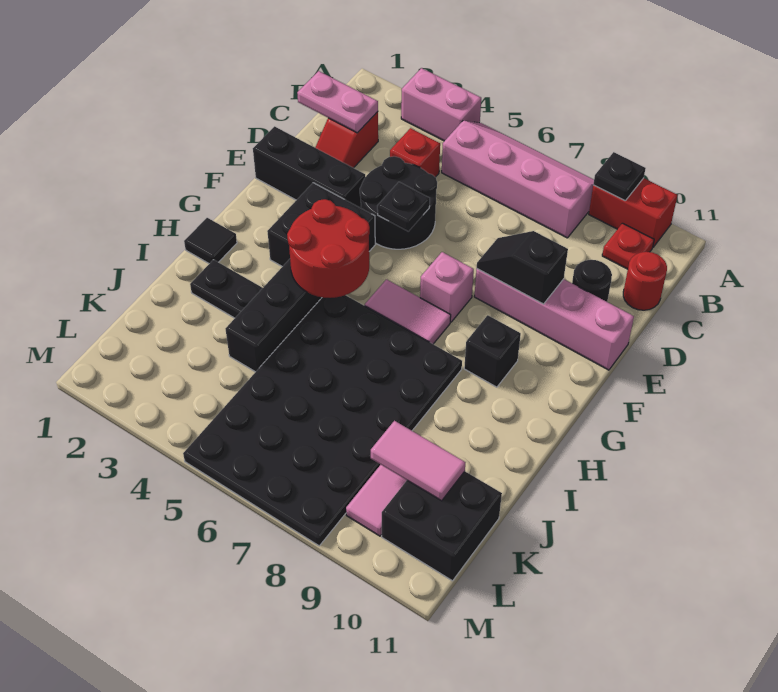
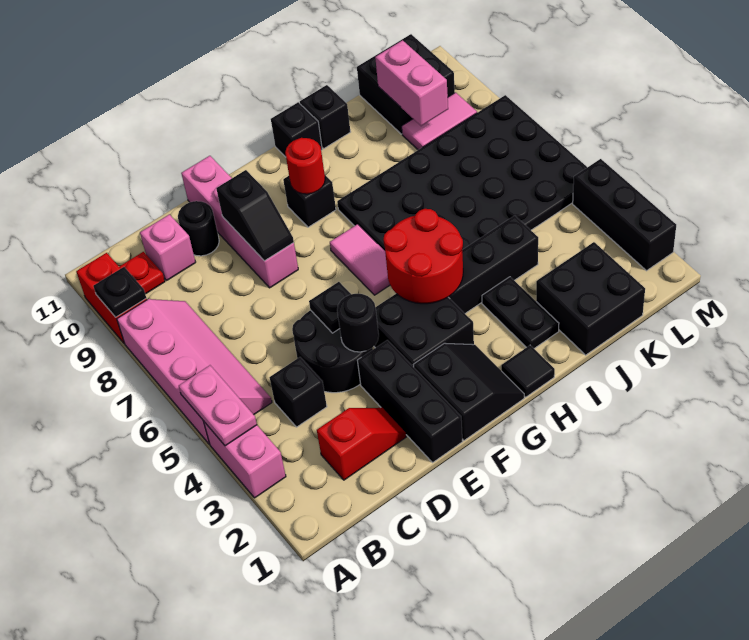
pink 2x4 slope [442,121,594,238] -> pink 2x4 slope turned to [117,299,272,444]
pink 1x2 plate [297,71,378,133] -> pink 1x2 plate moved to [179,365,257,446]
red 1x1 brick [390,128,440,177] -> black 1x1 brick [270,357,327,427]
red 1x1 round brick [623,252,667,310] -> red 1x1 round brick moved to [285,138,325,194]
none -> black 1x1 round brick [337,294,379,352]
none -> black 2x2 slope [414,343,524,440]
pink 1x1 brick [420,252,474,322] -> pink 1x1 brick moved to [140,214,196,281]
none -> black 1x1 brick [271,102,322,157]
none -> black 1x1 brick [300,85,350,148]
none -> black 2x2 brick [536,242,645,355]
pink 1x2 tile [371,421,465,501] -> pink 1x2 brick [375,40,448,126]
none -> black 1x3 brick [573,159,676,271]

